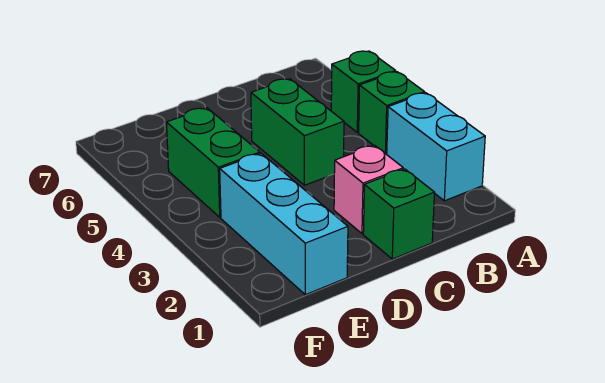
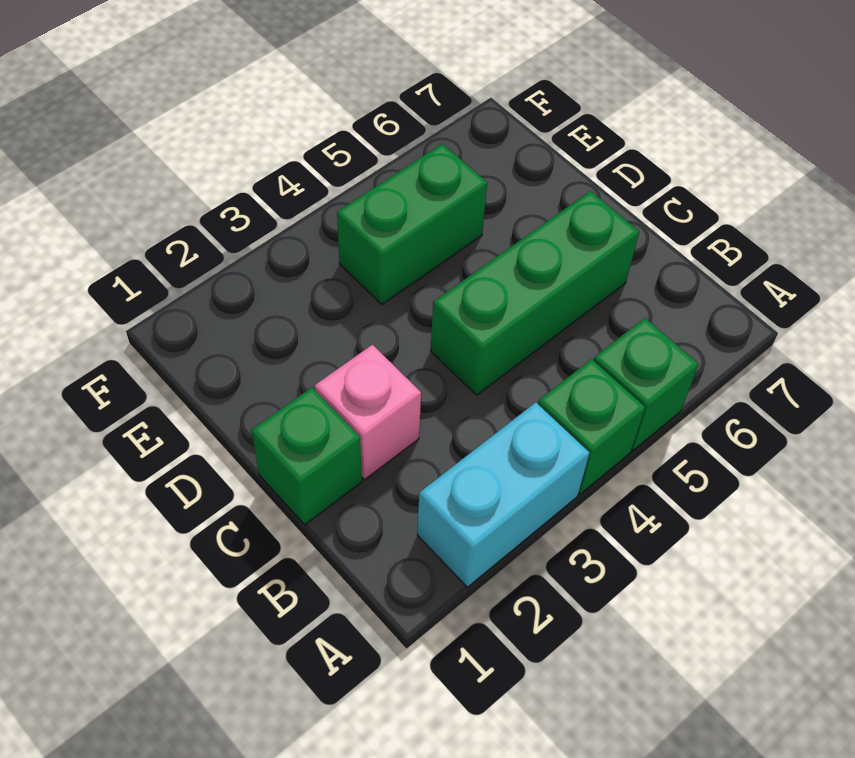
green 1x2 brick [251,79,344,185] -> green 1x3 brick [431,191,639,395]
cyan 1x3 brick [220,153,348,295] -> none

